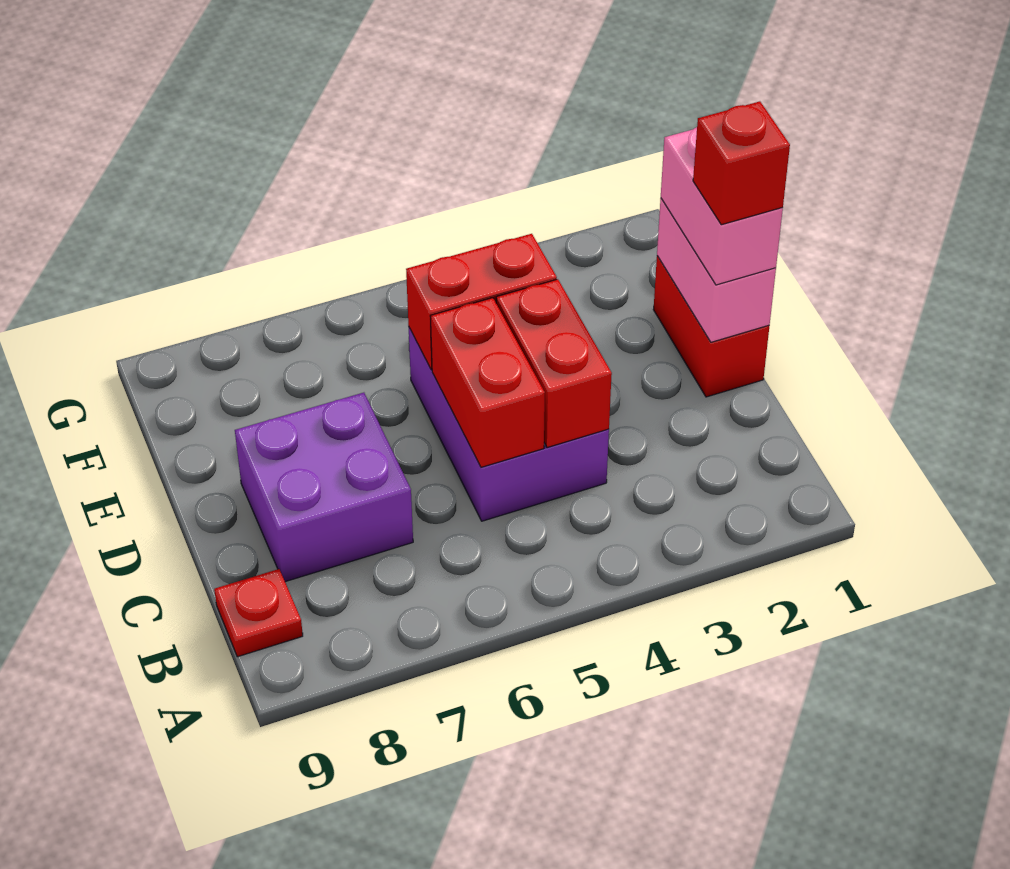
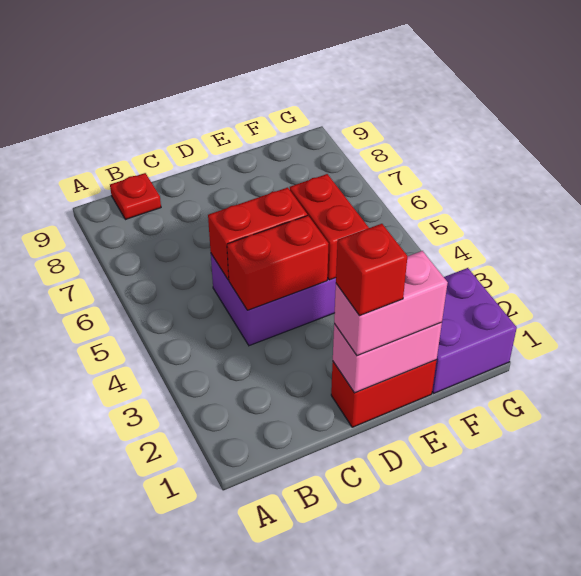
purple 2x2 brick [235,393,413,582] -> purple 2x2 brick moved to [432,268,517,393]

